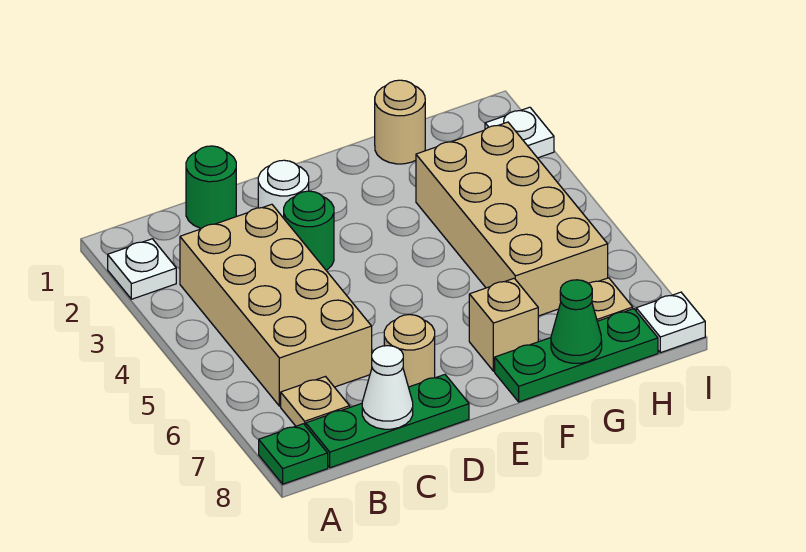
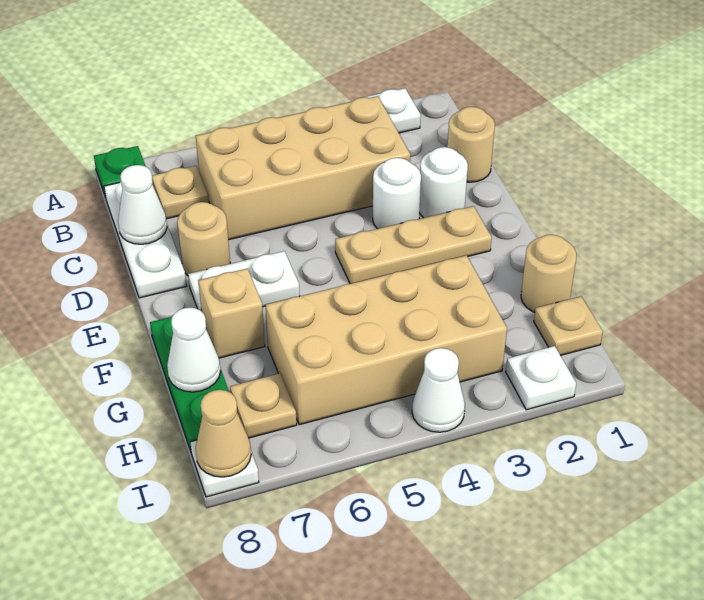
green 1x3 plate [306,375,469,468] -> white 1x3 plate [104,182,187,298]
green 1x1 round brick [186,146,236,228] -> tan 1x1 round brick [447,107,495,182]
green 1x1 round brick [284,191,334,270] -> white 1x1 round brick [373,158,421,229]
none -> tan 1x3 plate [335,206,492,284]
none -> white 1x2 plate [188,251,300,312]
green 1x1 cone [551,280,602,363] -> white 1x1 cone [167,307,221,392]
none -> tan 1x1 plate [534,296,603,355]
none -> white 1x1 cone [412,348,465,432]
none -> tan 1x1 cone [195,390,251,477]

